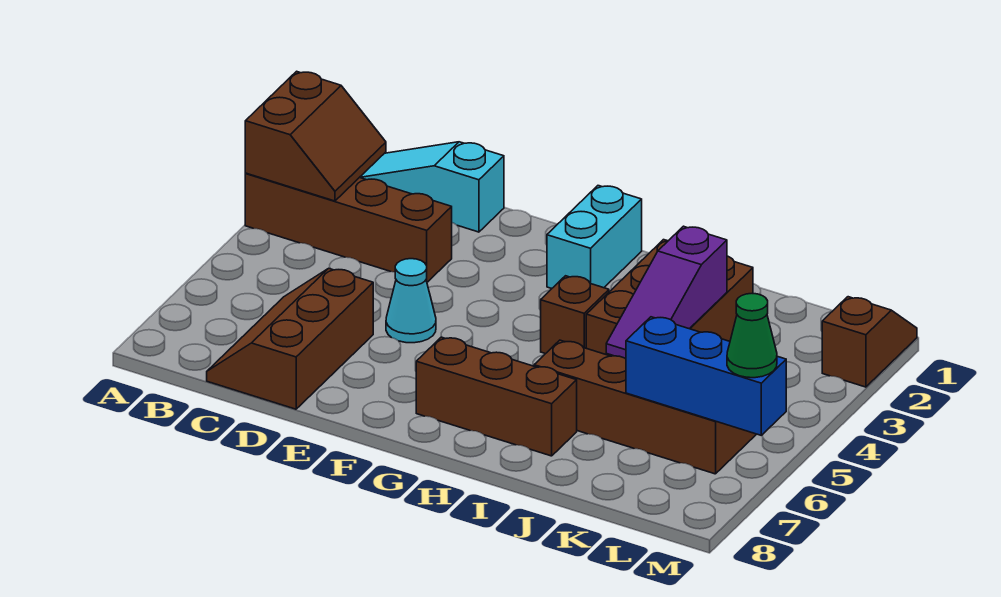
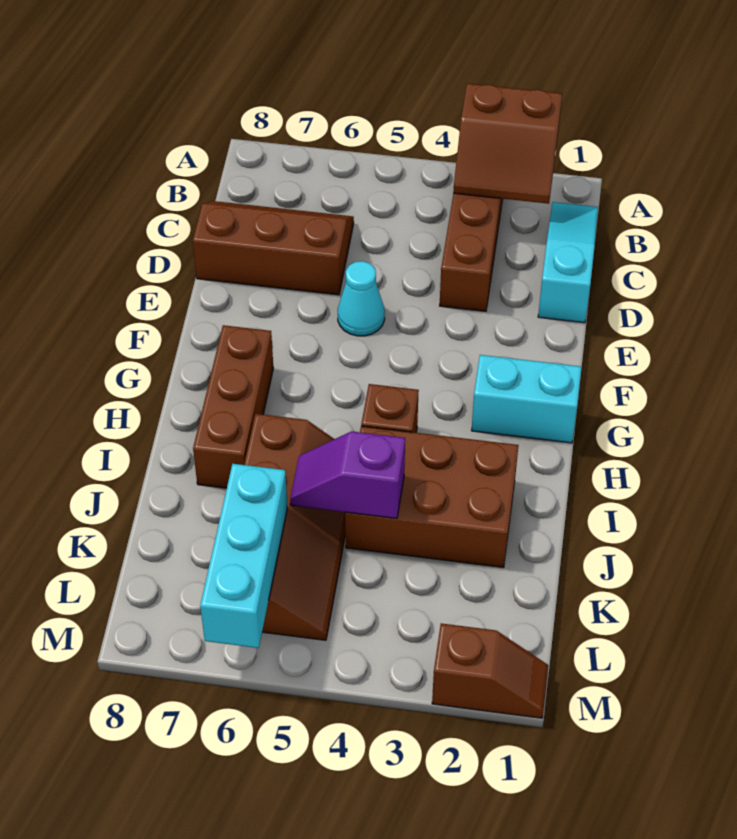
purple 1x3 slope [606,226,727,359] -> purple 1x2 slope [290,431,405,518]
blue 1x3 brick [626,317,786,435] -> cyan 1x3 brick [200,464,287,648]
green 1x1 cone [727,294,777,378] -> none

